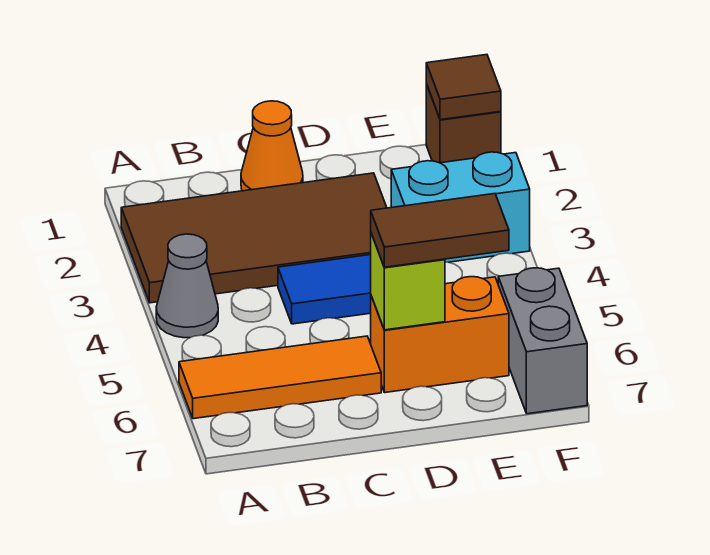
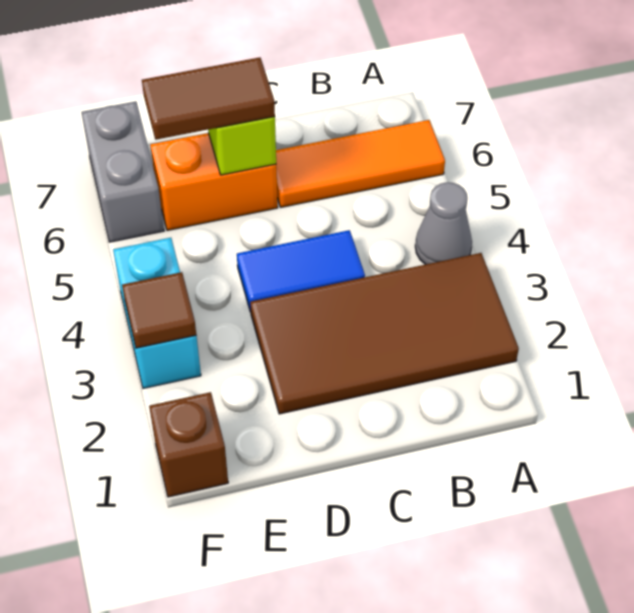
orange 1x1 cone [241,101,303,191] -> none
cyan 1x2 brick [391,152,530,262] -> cyan 1x2 brick turned to [113,238,201,388]
brown 1x1 tile [426,55,501,120] -> brown 1x1 tile moved to [122,272,196,348]

